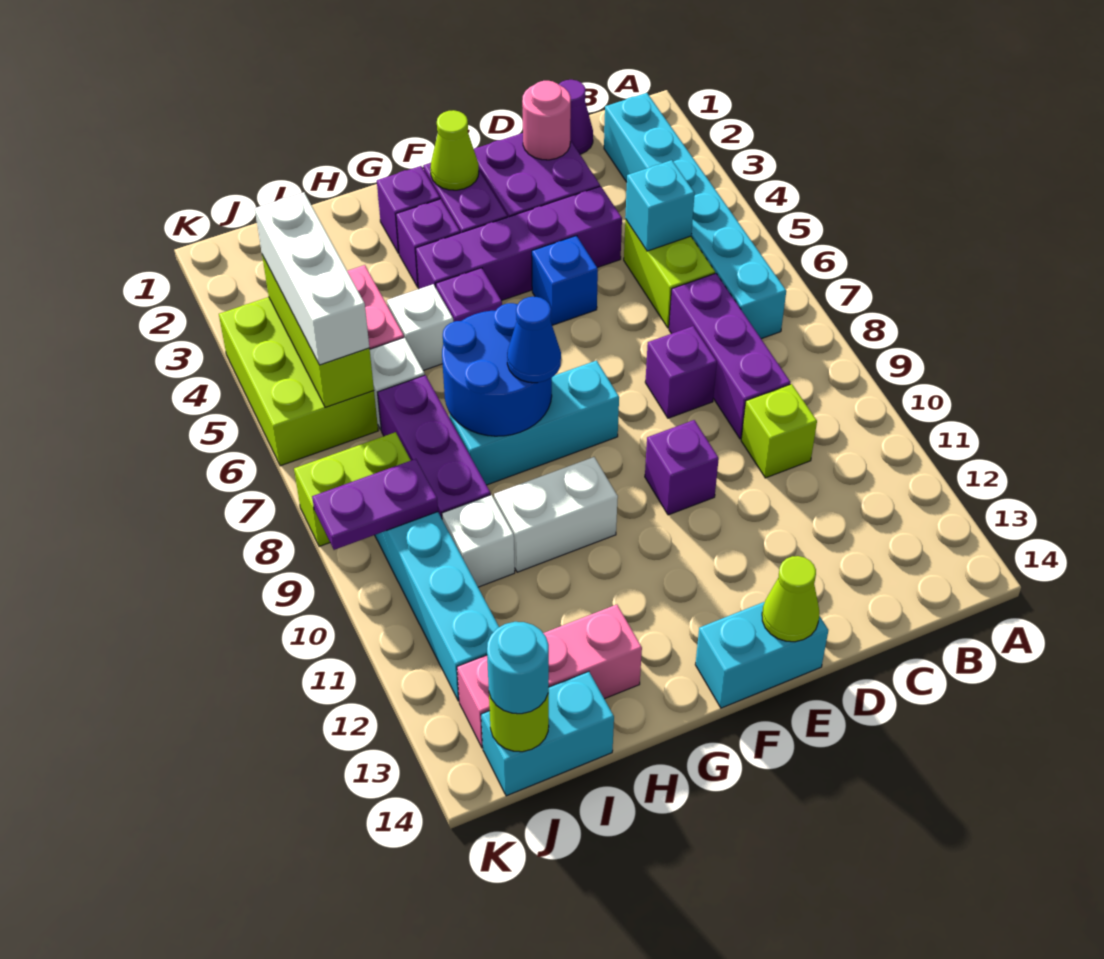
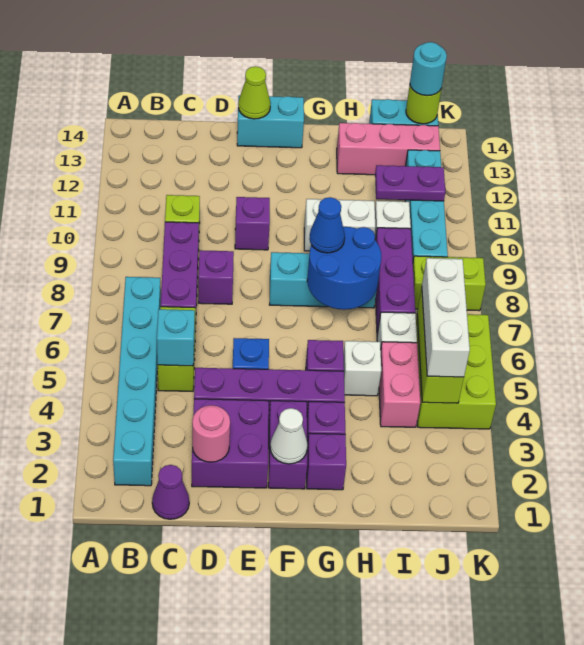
lime 1x1 cone [430,110,479,190] -> white 1x1 cone [270,408,308,464]
purple 1x2 plate [312,459,438,550] -> purple 1x2 plate moved to [375,165,445,201]

